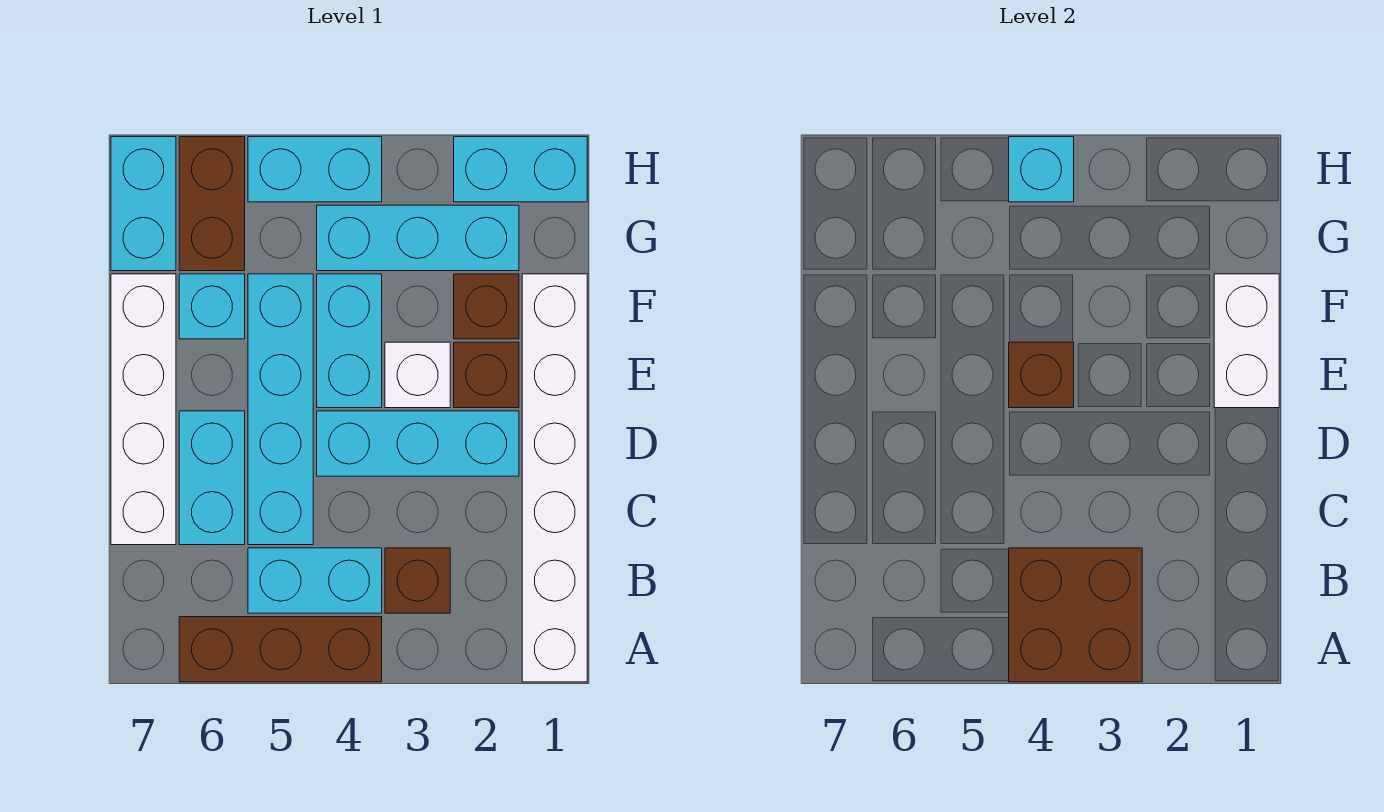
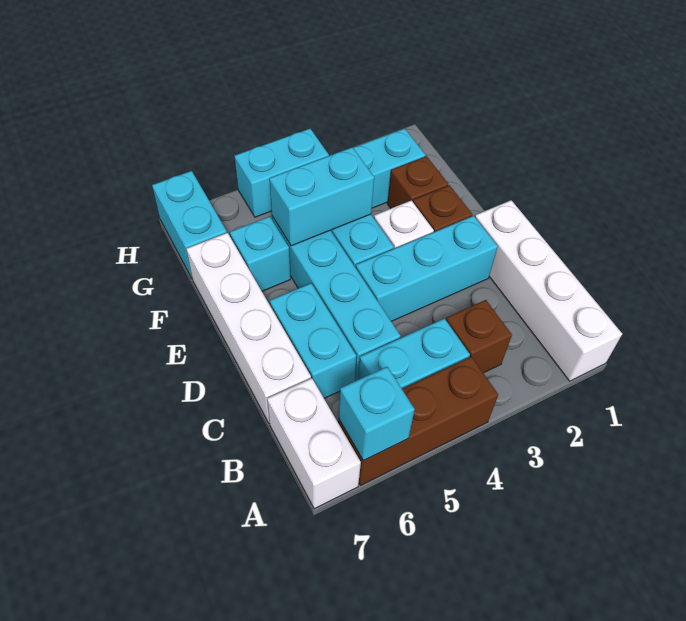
white 1x6 brick [522,274,587,682] -> white 1x4 brick [475,200,622,381]
brown 2x2 brick [1009,548,1142,682] -> none
white 1x2 brick [1214,274,1279,408] -> white 1x2 brick moved to [267,378,361,509]
brown 1x1 brick [1009,342,1074,408] -> none
brown 1x2 brick [179,137,245,271] -> none
cyan 1x2 brick [454,137,587,202] -> cyan 1x2 brick moved to [269,147,374,246]
cyan 1x1 brick [1009,137,1074,202] -> cyan 1x1 brick moved to [339,367,415,461]

